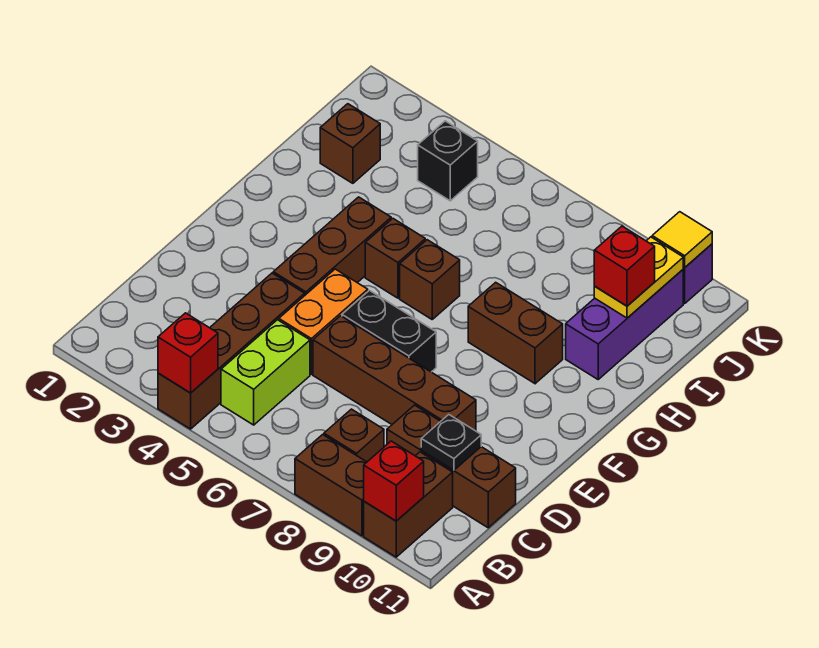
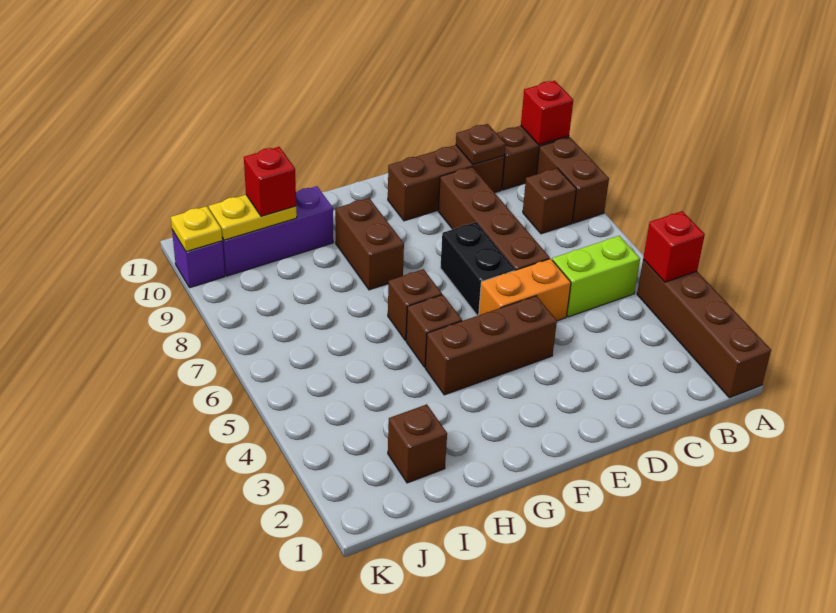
brown 1x4 brick [158,273,305,429] -> brown 1x4 brick turned to [637,259,771,398]
brown 1x3 brick [387,405,516,528] -> brown 1x3 brick turned to [388,145,504,221]
black 1x1 plate [421,415,481,470] -> brown 1x1 plate [456,124,505,165]
black 1x1 brick [418,121,478,201] -> none
yellow 1x1 tile [652,212,712,267] -> yellow 1x1 plate [171,206,222,252]

